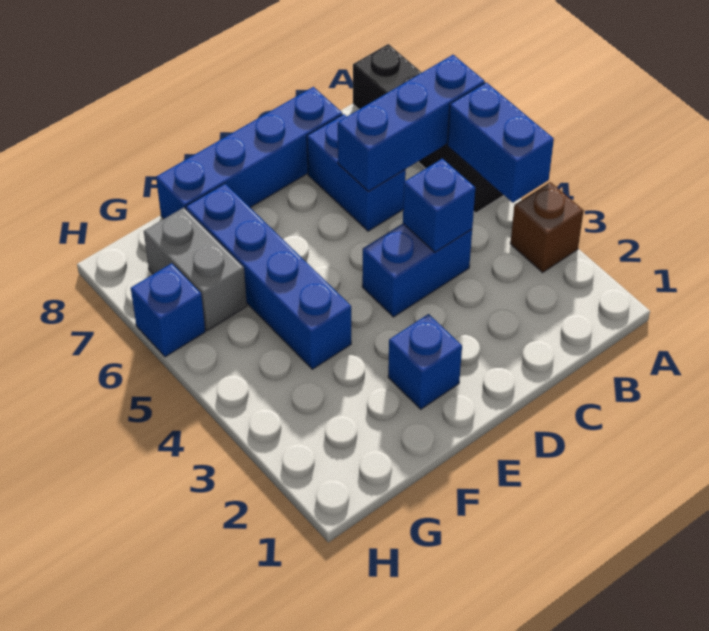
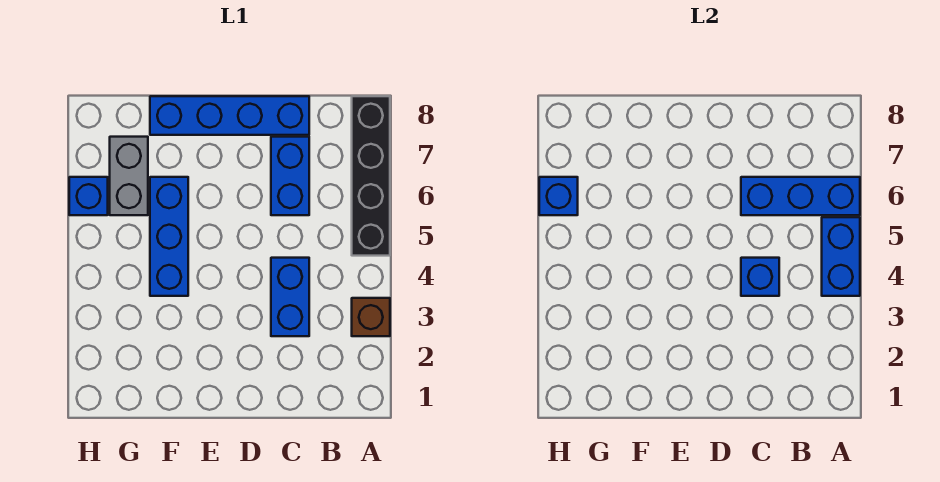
blue 1x2 brick [362,224,472,317] -> blue 1x2 brick turned to [271,258,309,336]
blue 1x1 brick [388,314,462,409] -> blue 1x1 brick moved to [539,177,578,215]
blue 1x4 brick [186,184,351,369] -> blue 1x3 brick [150,177,188,296]

